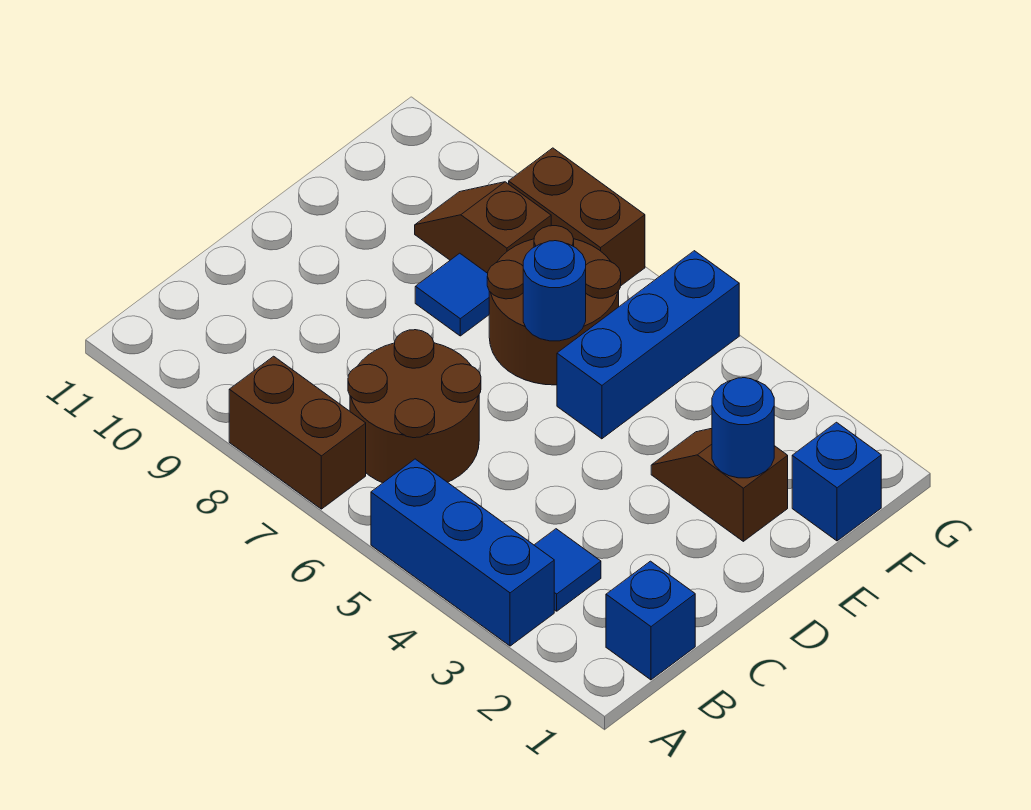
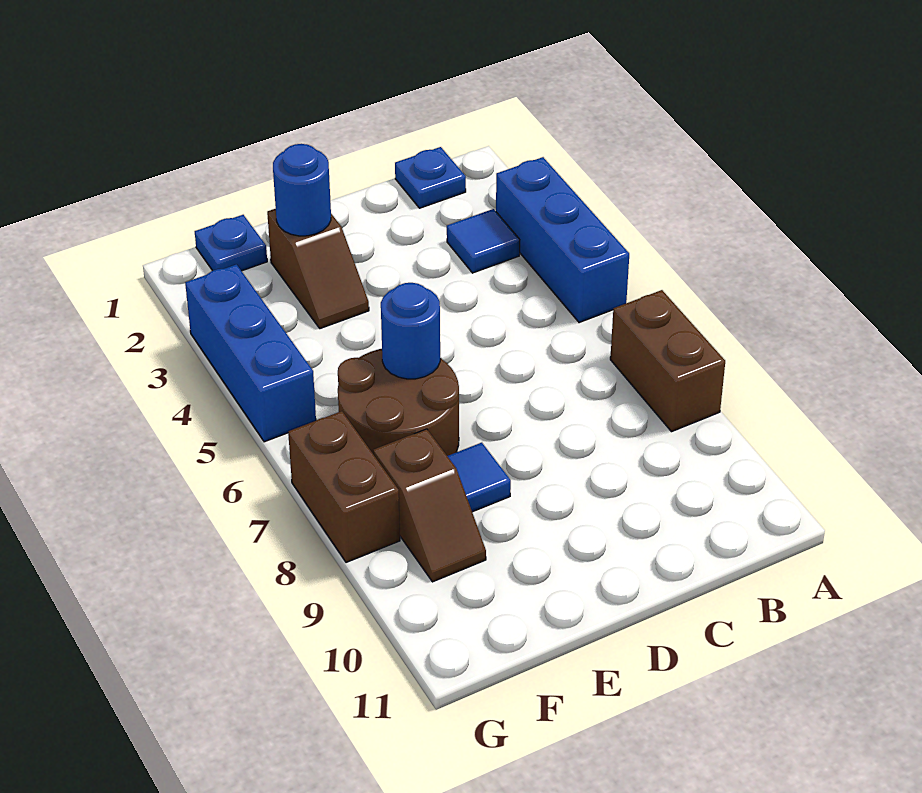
blue 1x1 brick [606,561,695,680] -> blue 1x1 plate [395,147,466,208]
brown 2x2 round brick [348,330,481,483] -> none
blue 1x3 brick [557,251,739,439] -> blue 1x3 brick turned to [185,264,316,442]
blue 1x1 brick [792,422,881,541] -> blue 1x1 plate [195,215,267,271]

